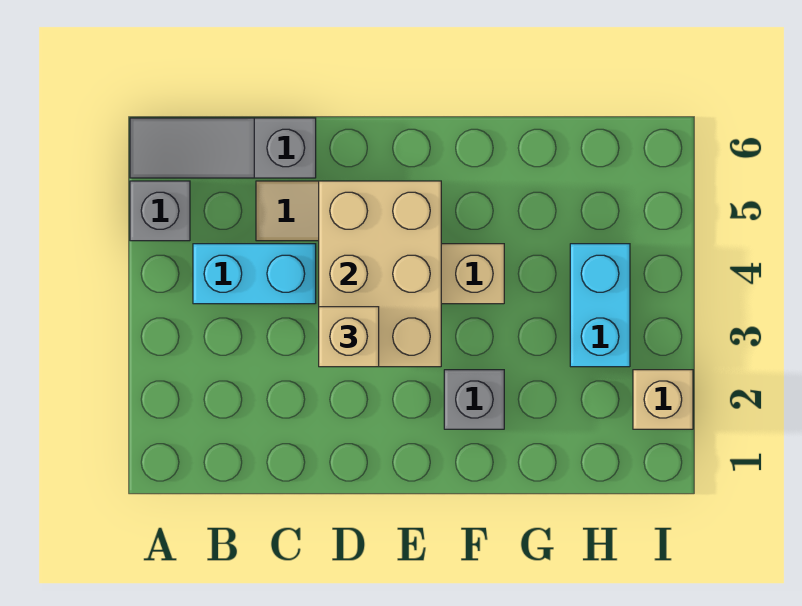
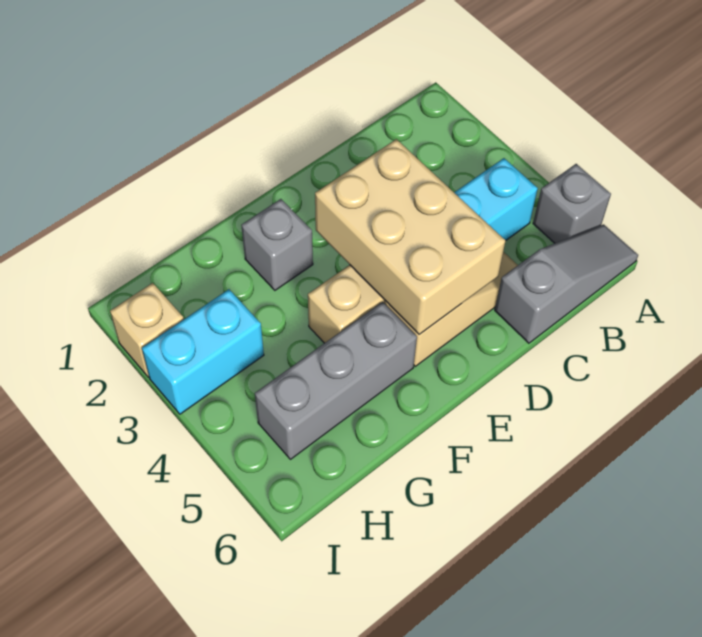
tan 1x1 brick [319,307,379,367] -> none
none -> grey 1x3 brick [255,302,417,459]
cyan 1x2 brick [570,244,630,367] -> cyan 1x2 brick turned to [142,289,264,414]

